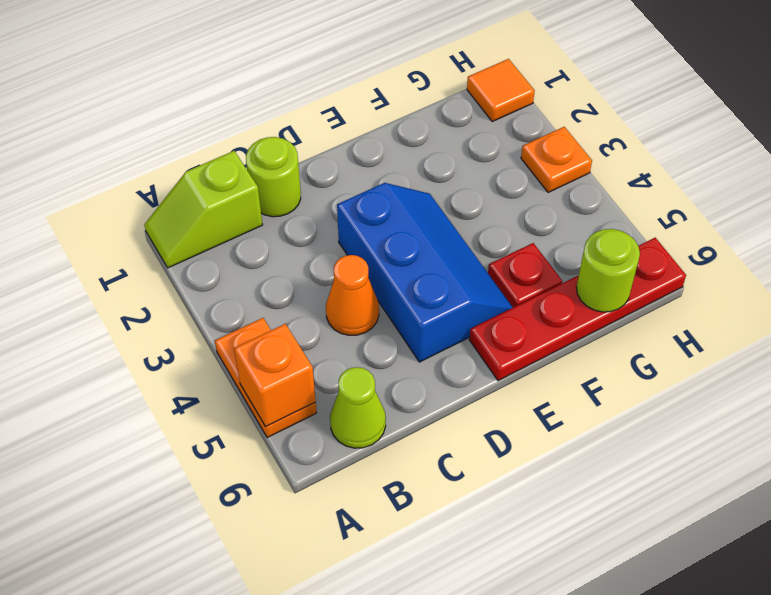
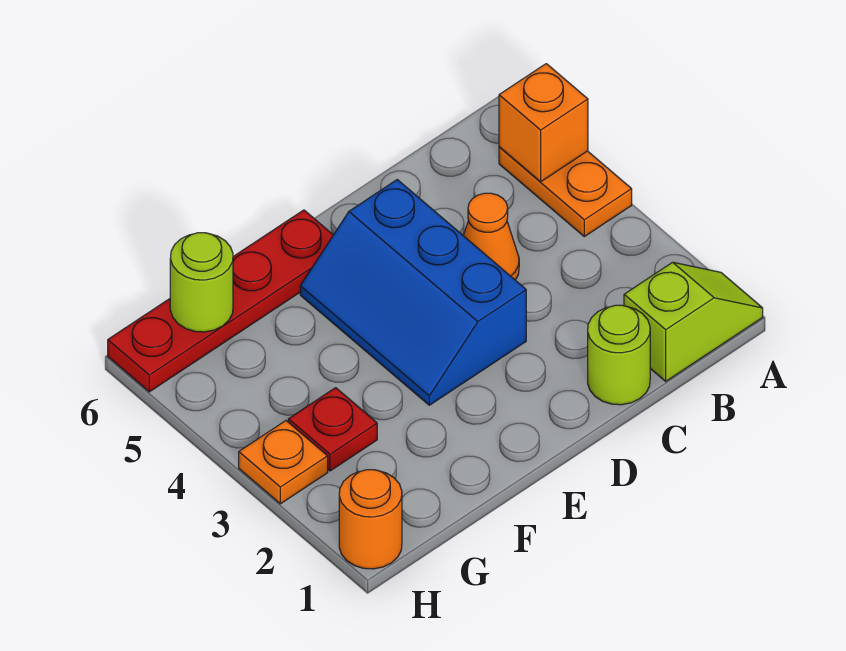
lime 1x1 cone [330,367,386,448] -> none
red 1x1 plate [488,243,562,307] -> red 1x1 plate moved to [288,388,377,471]
orange 1x1 tile [467,59,535,121] -> orange 1x1 round brick [339,470,402,569]

